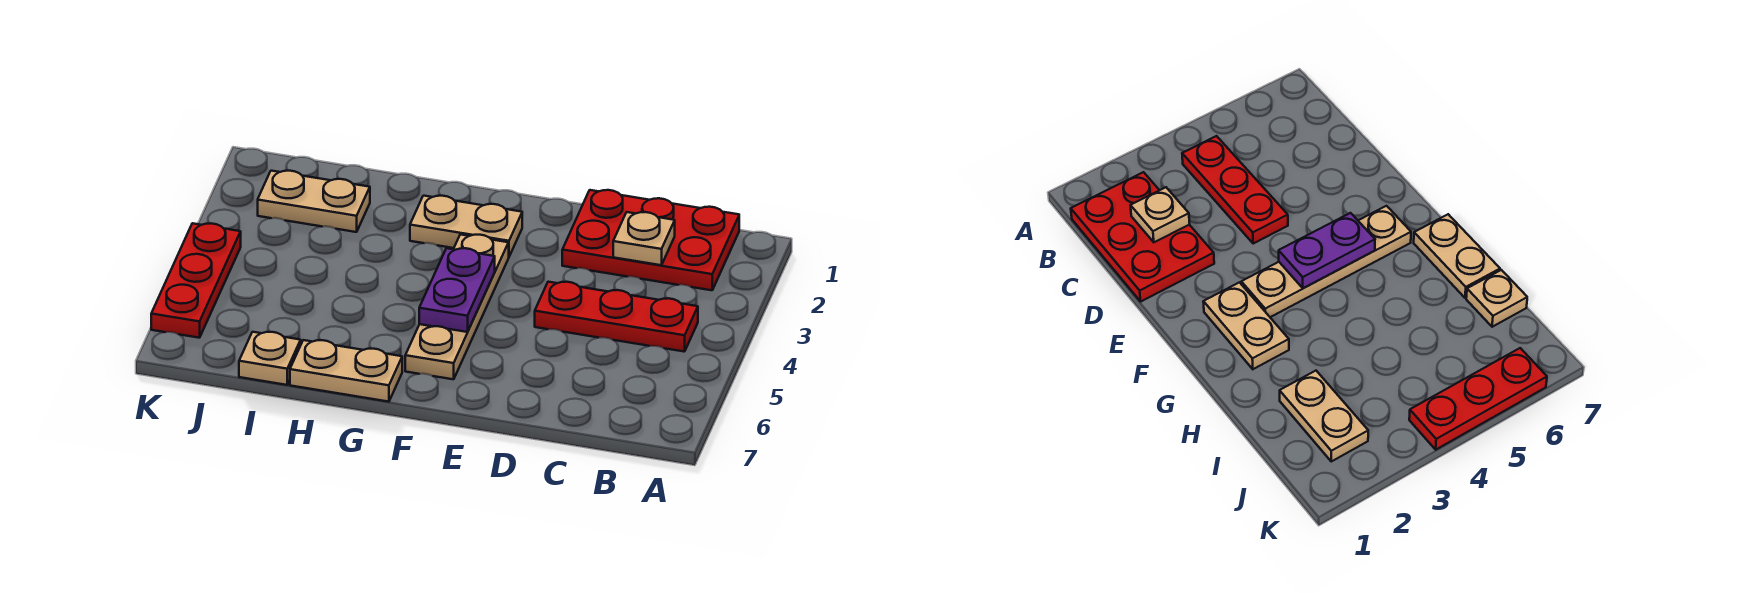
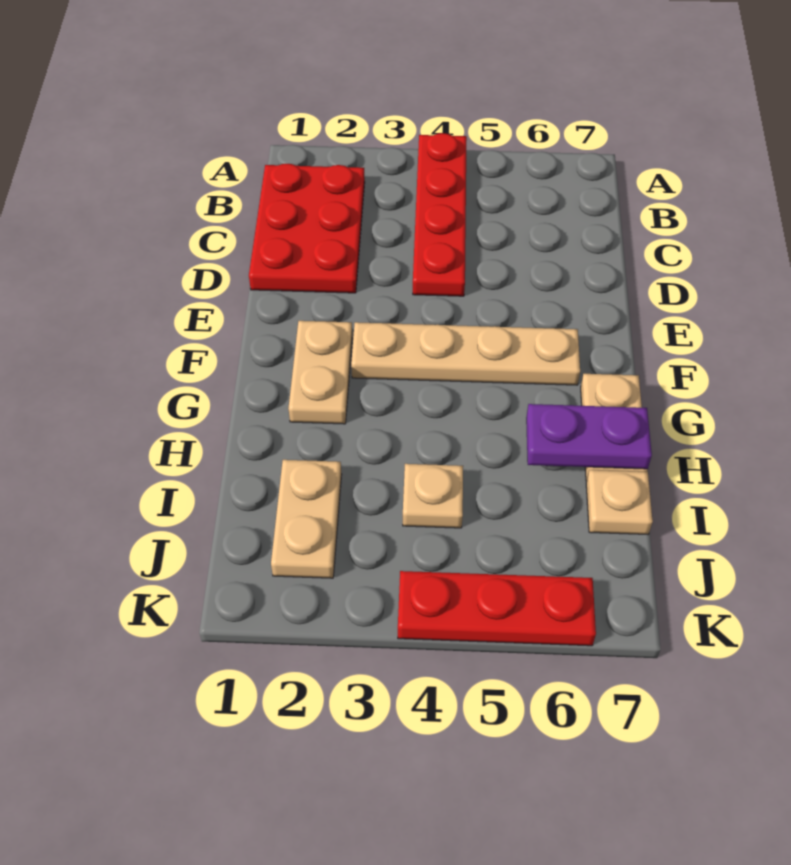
red 1x3 plate [535,282,698,352] -> red 1x4 plate [413,133,467,296]
tan 1x1 plate [613,212,675,265] -> tan 1x1 plate moved to [403,464,463,528]
purple 1x2 plate [419,248,495,332] -> purple 1x2 plate moved to [526,404,652,469]

